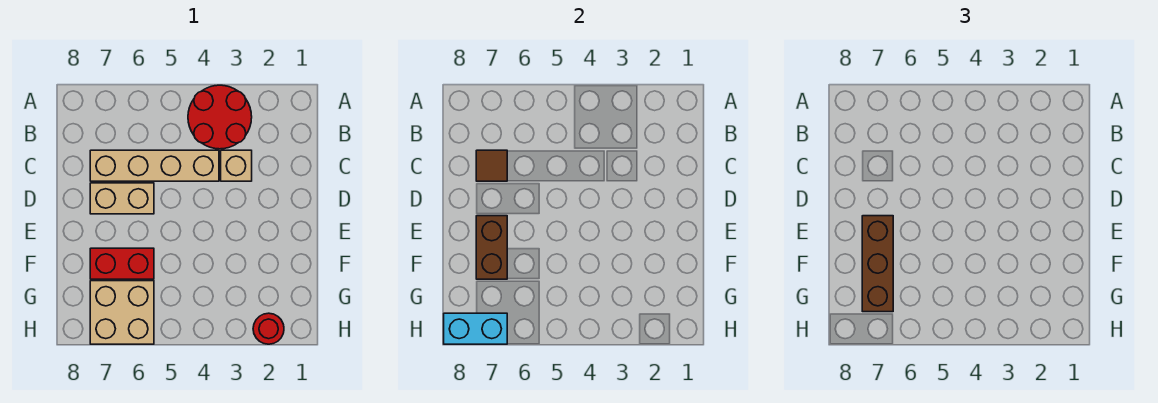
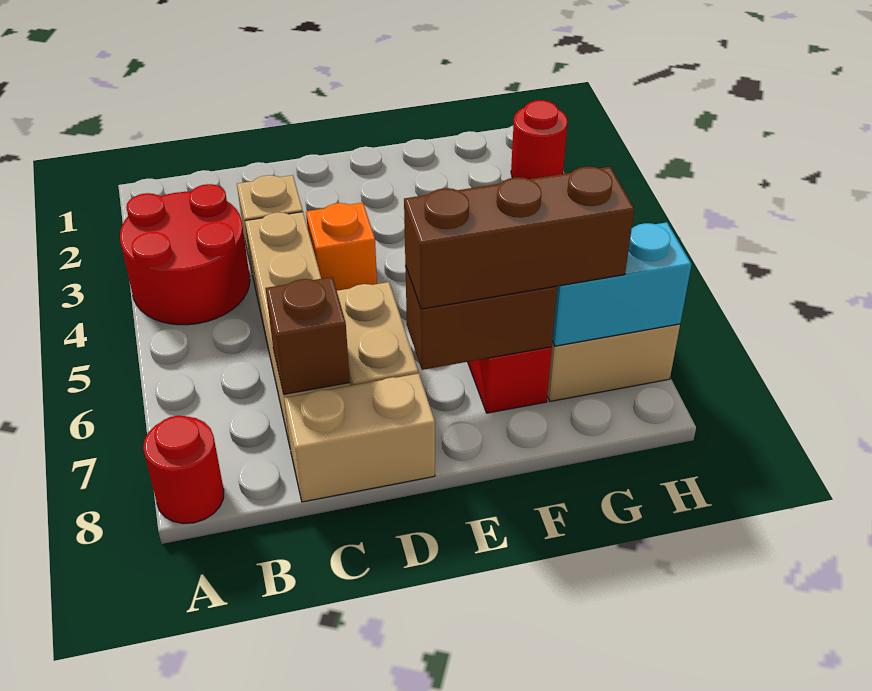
none -> red 1x1 round brick [143,416,224,524]
brown 1x1 tile [476,150,507,181] -> brown 1x1 brick [266,277,350,395]
none -> tan 1x2 brick [284,374,435,502]
none -> orange 1x1 brick [306,203,377,291]
cyan 1x2 brick [444,313,507,344] -> cyan 1x2 brick turned to [552,222,691,346]

